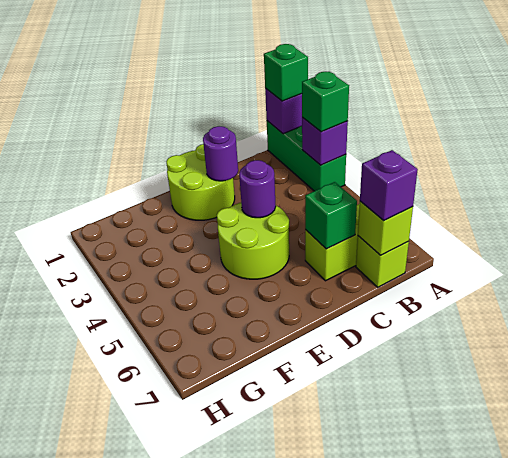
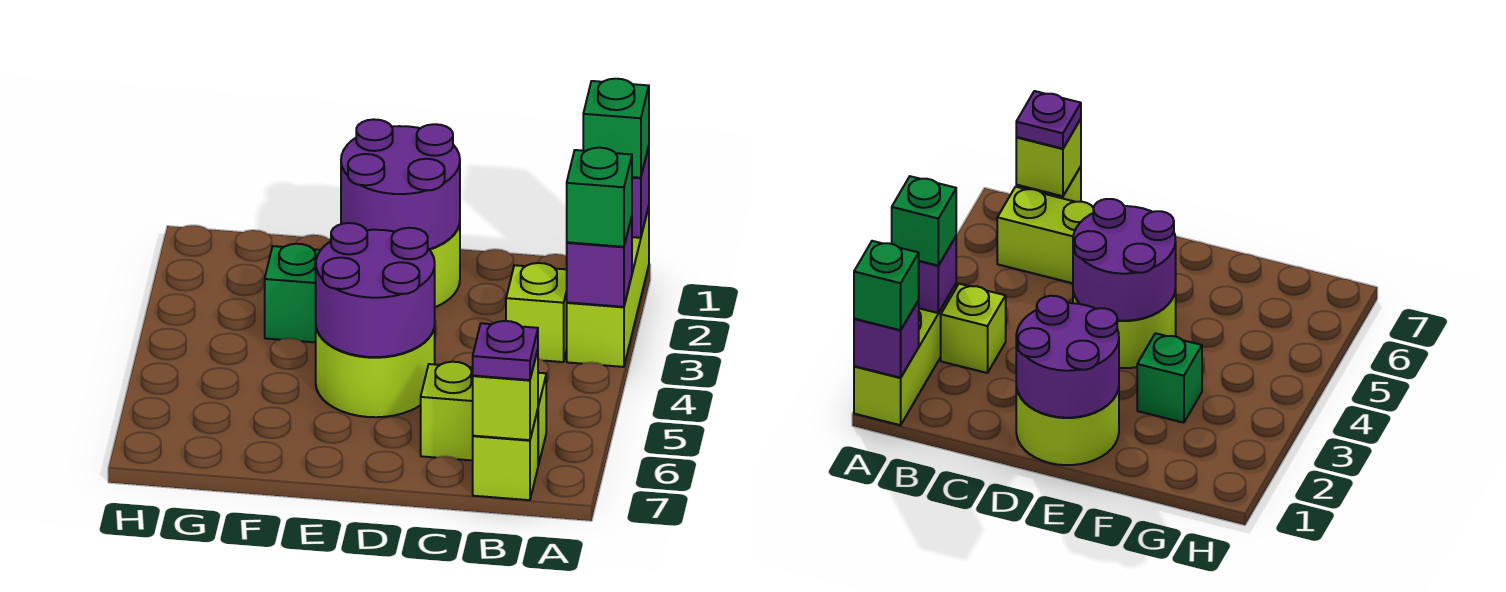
green 1x3 brick [267,121,346,191] -> lime 1x3 brick [567,207,649,367]
none -> lime 1x1 brick [506,263,567,362]
purple 1x1 brick [360,150,418,221] -> purple 1x1 plate [473,321,538,380]
green 1x1 brick [305,182,357,249] -> green 1x1 brick moved to [265,244,321,342]
purple 1x1 round brick [203,126,238,181] -> purple 2x2 round brick [341,119,460,249]
purple 1x1 round brick [239,160,276,218] -> purple 2x2 round brick [316,223,435,357]

